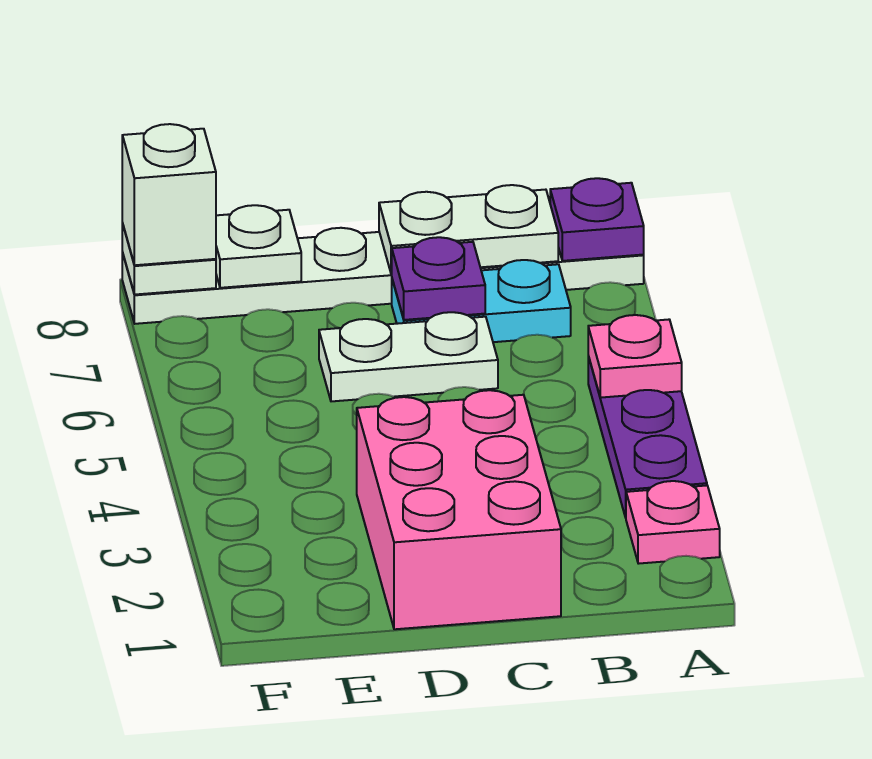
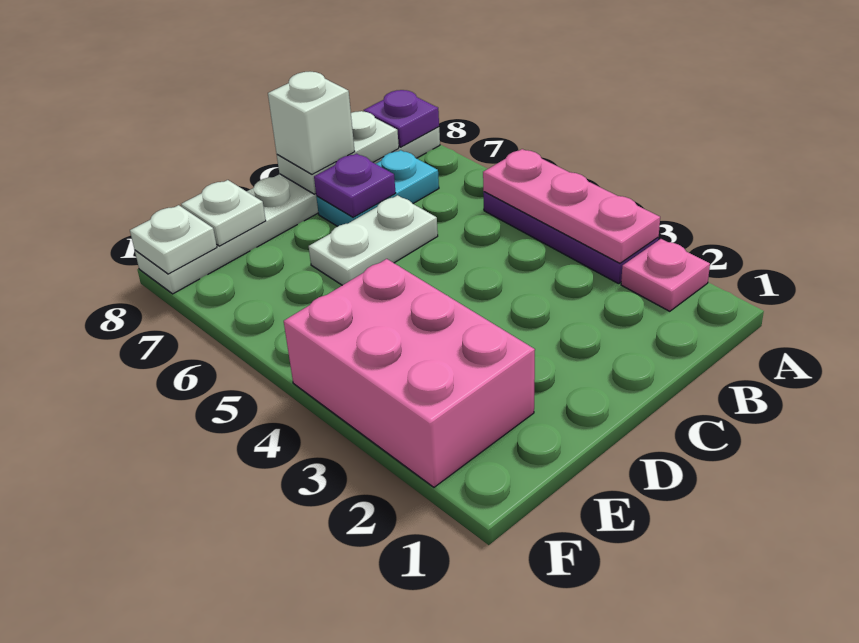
pink 1x1 plate [588,315,682,398] -> pink 1x3 plate [483,149,660,263]
pink 2x3 brick [357,390,561,629] -> pink 2x3 brick moved to [284,259,535,487]
white 1x1 brick [122,124,216,265] -> white 1x1 brick moved to [268,72,355,174]

